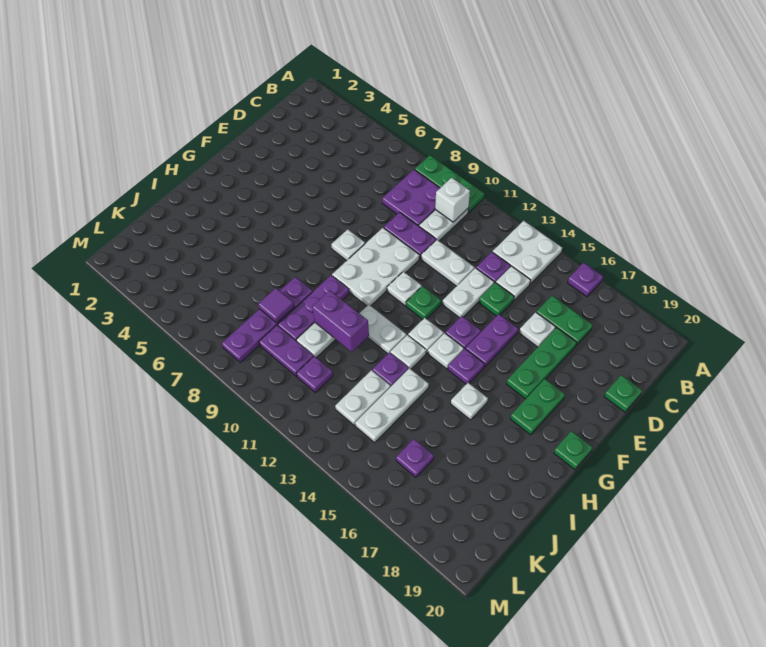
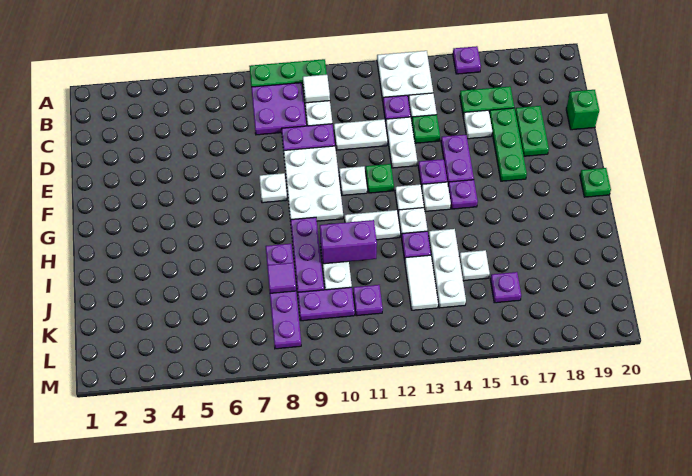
white 1x1 brick [435,178,470,222] -> white 1x1 tile [303,75,330,103]
green 1x1 plate [604,375,642,412] -> green 1x1 brick [566,90,599,130]
green 1x2 plate [510,379,565,435] -> green 1x2 plate moved to [515,106,549,156]
white 1x1 plate [451,383,488,420] -> white 1x1 plate moved to [459,250,490,281]
white 1x2 plate [335,370,390,426] -> white 1x2 tile [405,255,438,310]

